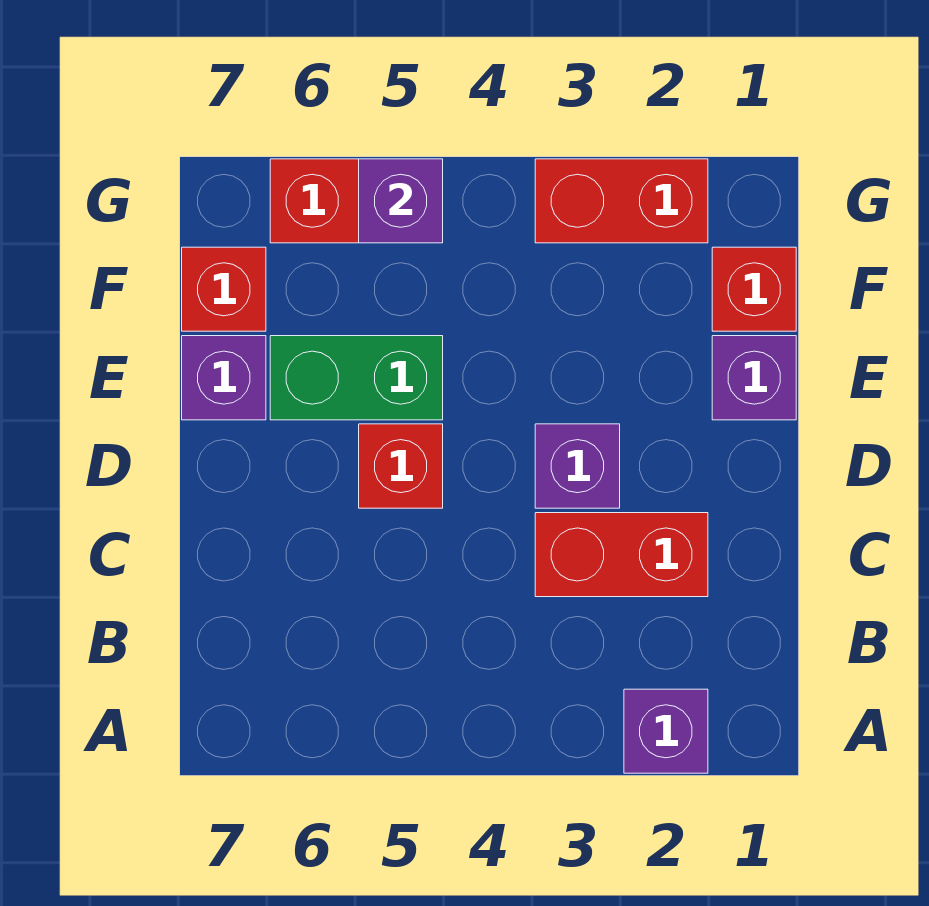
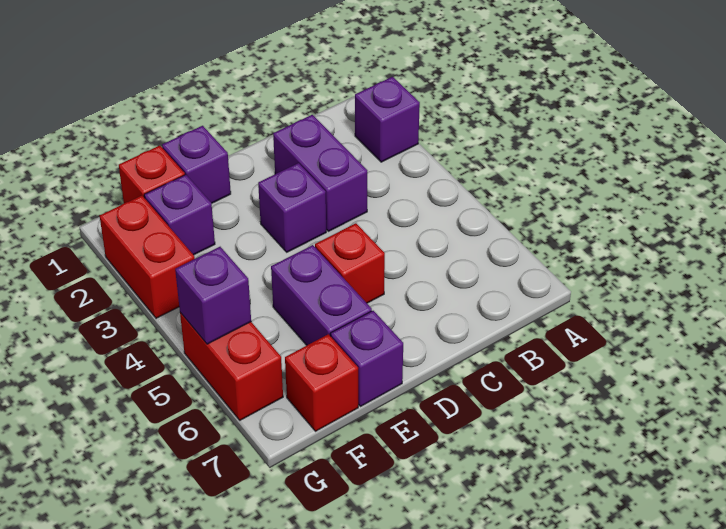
red 1x2 brick [535,513,708,597] -> purple 1x2 brick [273,115,367,231]
green 1x2 brick [270,336,443,420] -> purple 1x2 brick [271,245,372,345]
none -> purple 1x1 brick [144,175,215,255]

